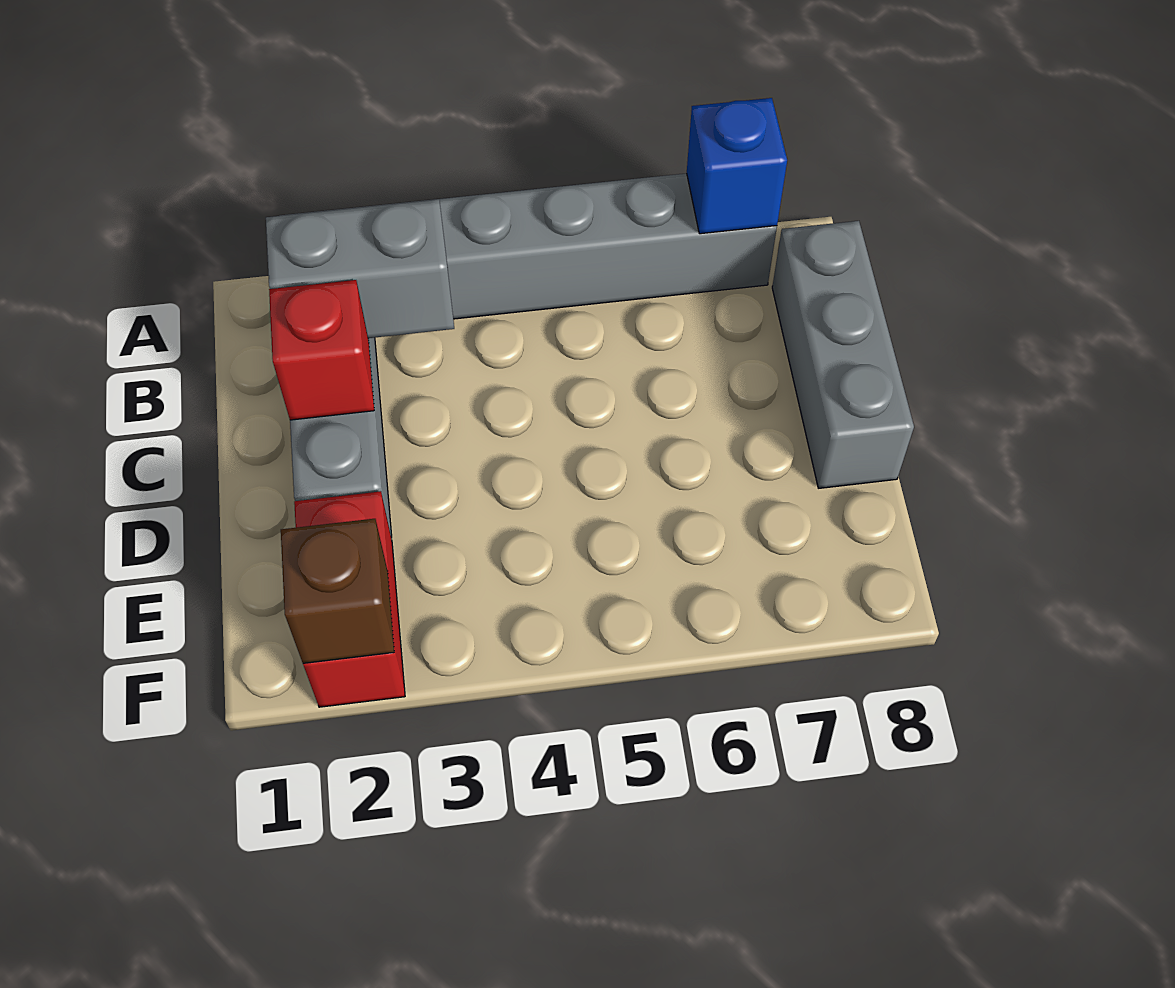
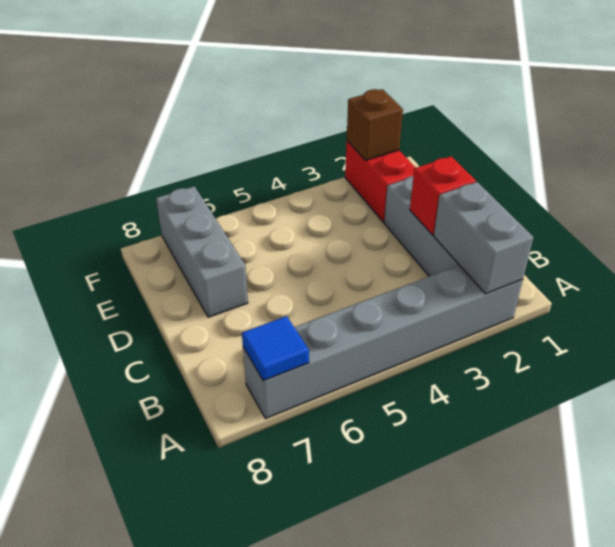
blue 1x1 brick [687,98,787,234] -> blue 1x1 tile [242,316,309,381]
grey 1x2 brick [266,199,454,338] -> grey 1x2 brick turned to [434,182,534,294]
grey 1x3 brick [772,221,914,488] -> grey 1x3 brick moved to [156,186,248,317]

